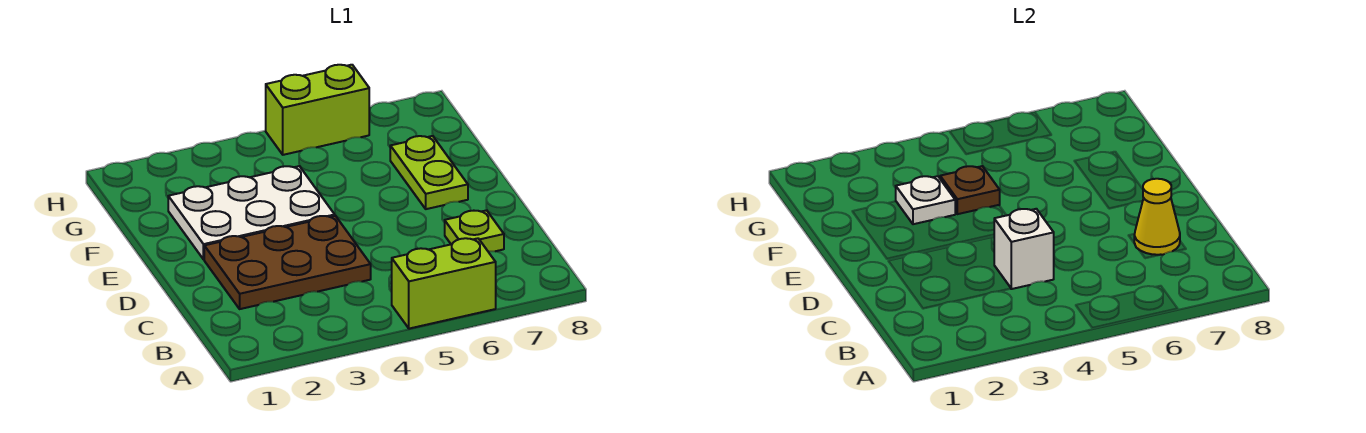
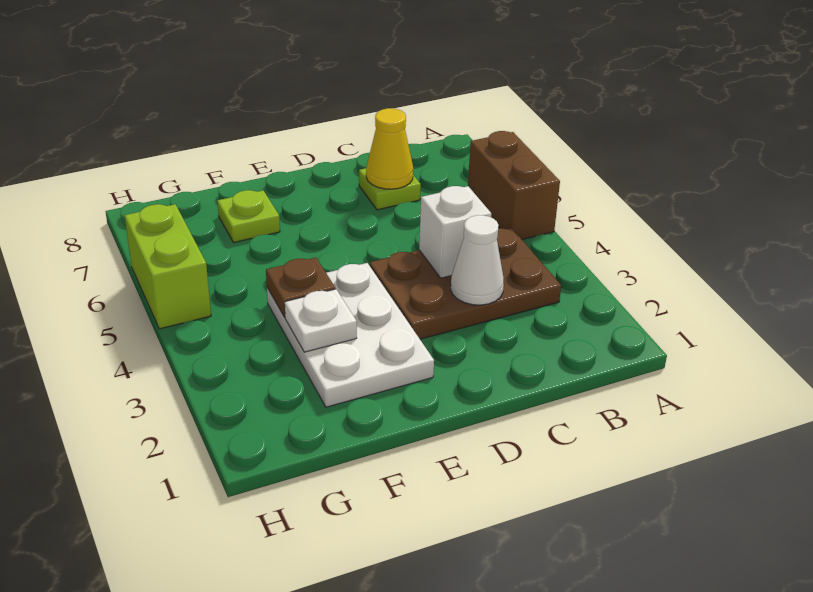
lime 1x2 brick [392,238,496,329] -> brown 1x2 brick [468,131,560,240]
brown 2x3 plate [204,216,371,309] -> brown 2x3 plate turned to [370,228,561,339]
none -> white 1x1 cone [451,215,504,305]
lime 1x2 plate [390,136,468,209] -> lime 1x1 plate [217,190,280,243]

